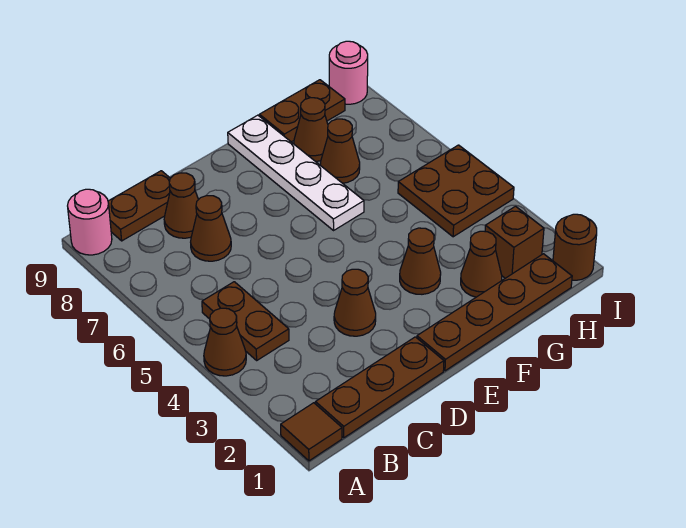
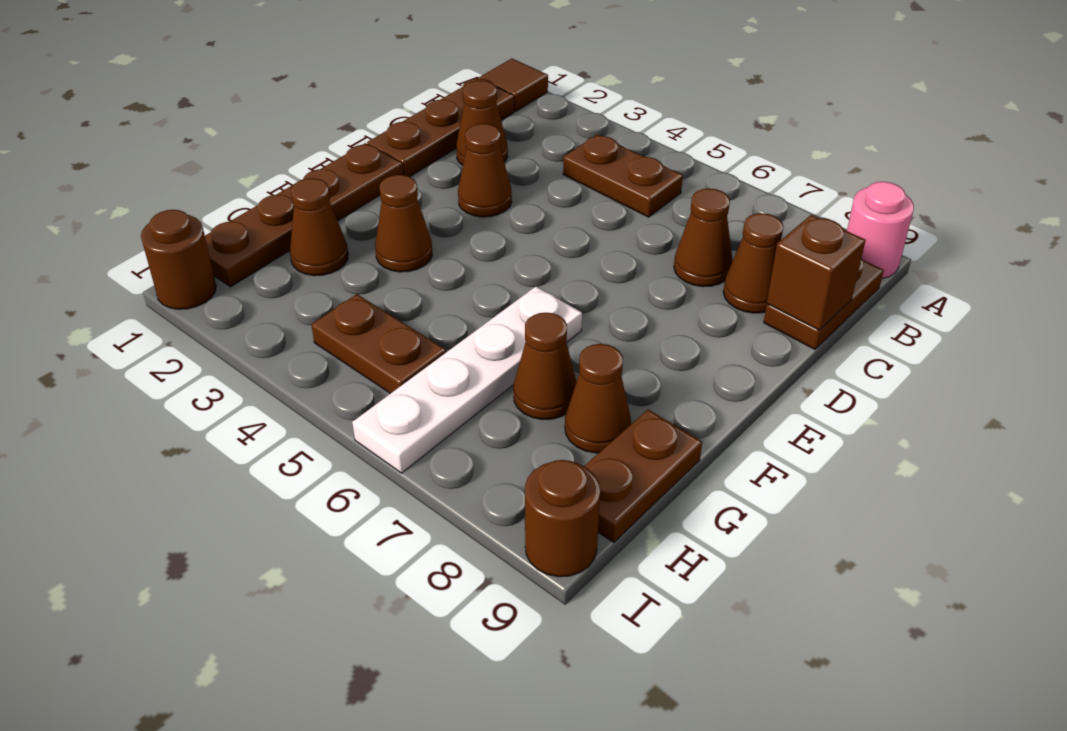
brown 1x1 cone [204,308,246,376] -> brown 1x1 cone moved to [456,80,508,165]
white 1x4 plate [228,115,364,230] -> white 1x4 plate turned to [352,287,582,473]
brown 1x1 brick [485,206,544,278] -> brown 1x1 brick moved to [767,215,866,330]
brown 2x2 plate [398,145,514,237] -> brown 1x2 plate [312,294,446,394]
pink 1x1 round brick [329,41,368,104] -> brown 1x1 round brick [525,460,600,577]

